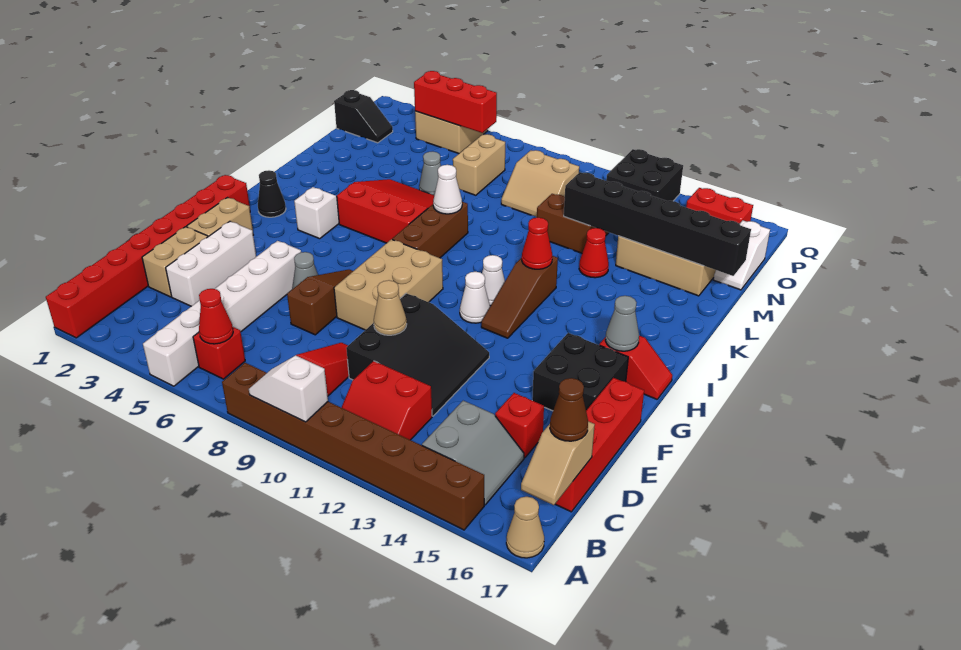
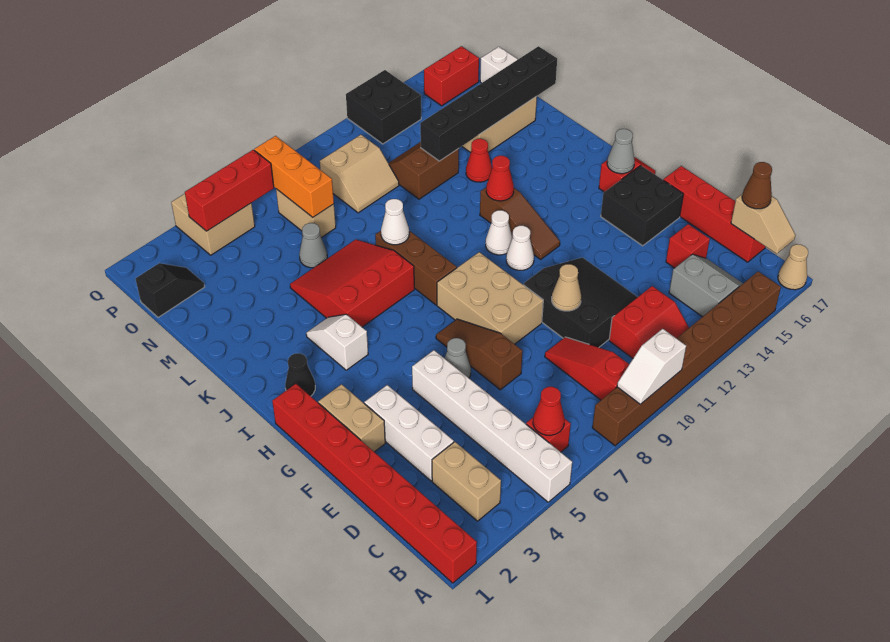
tan 1x2 brick [142,227,208,297] -> tan 1x2 brick moved to [432,442,501,521]
none -> orange 1x3 brick [254,136,334,217]

